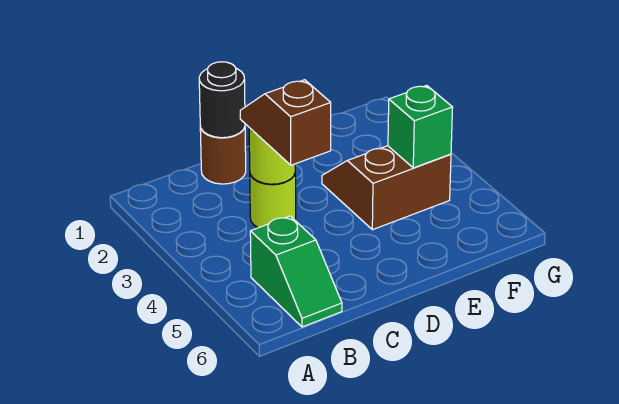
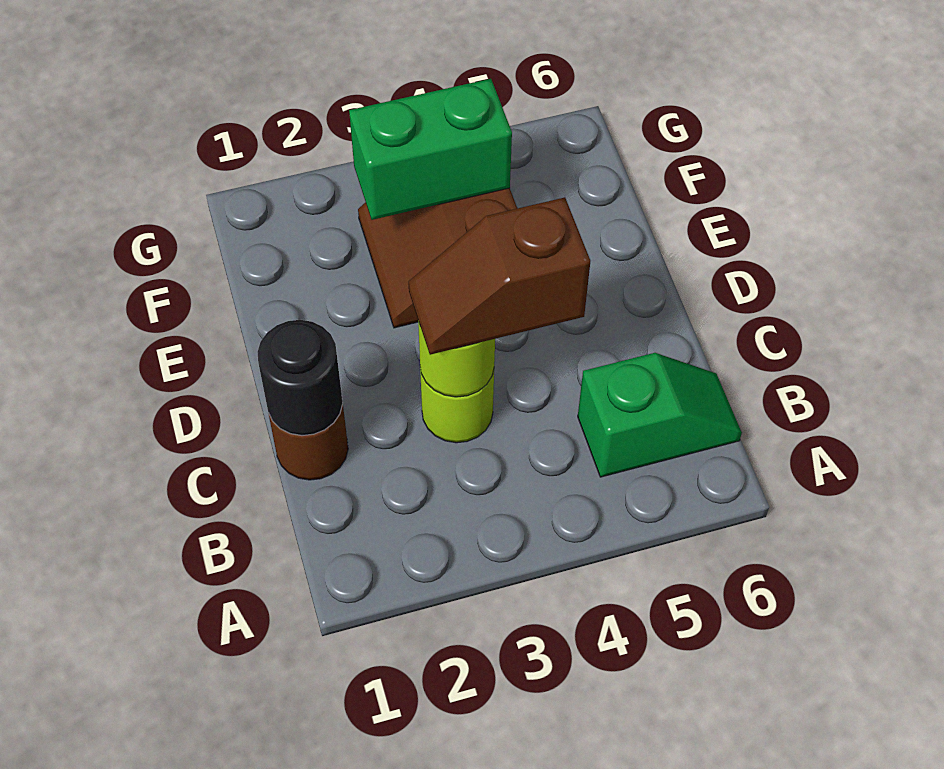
green 1x1 brick [388,85,453,168] -> green 1x2 brick [349,79,512,220]

